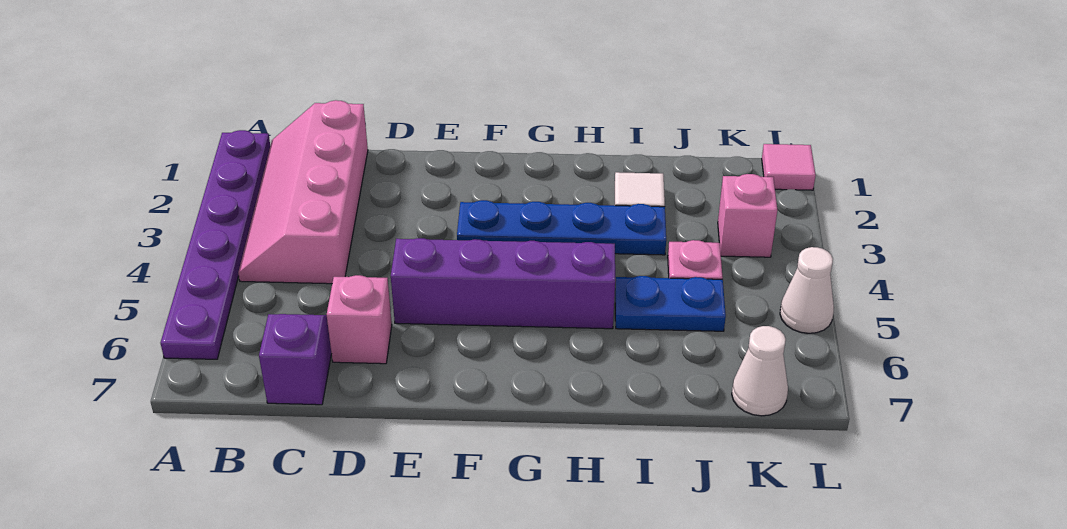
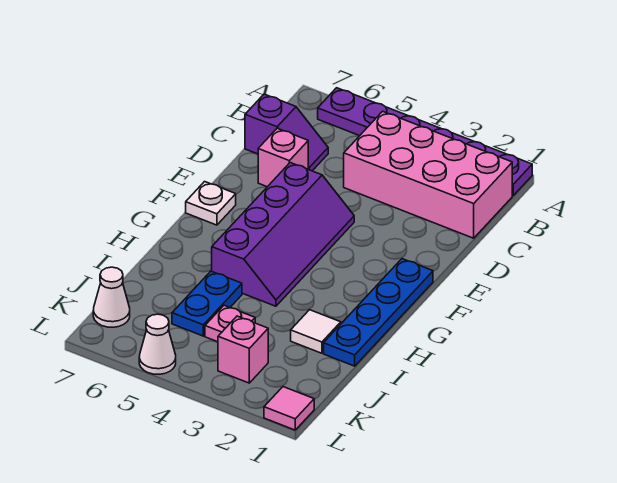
pink 2x4 slope [238,100,368,284] -> pink 2x4 brick [344,111,512,238]
blue 1x4 plate [457,200,666,255] -> blue 1x4 plate moved to [324,259,433,366]
none -> white 1x1 plate [186,182,236,225]

